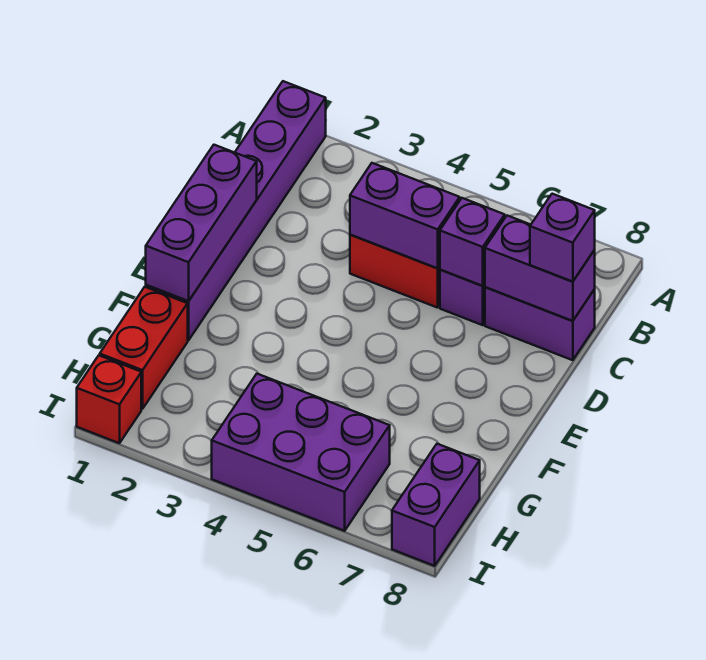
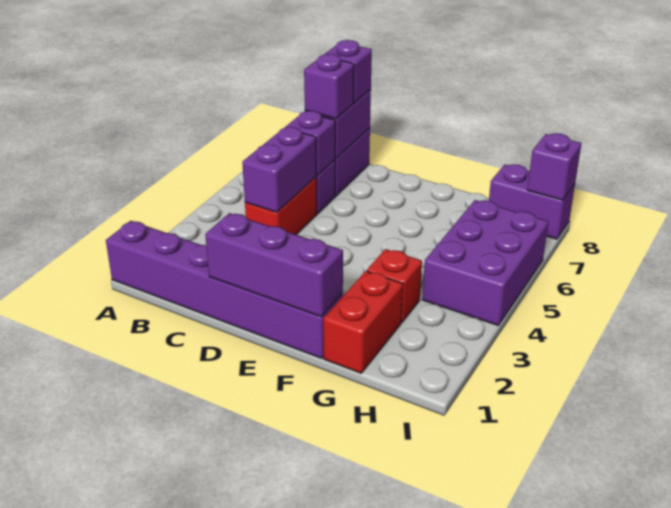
none -> purple 1x1 brick [304,54,354,119]
red 1x2 brick [100,287,188,409] -> red 1x2 brick turned to [323,271,403,373]
red 1x1 brick [77,355,141,443] -> red 1x1 brick moved to [367,249,422,323]
none -> purple 1x1 brick [527,133,581,200]

